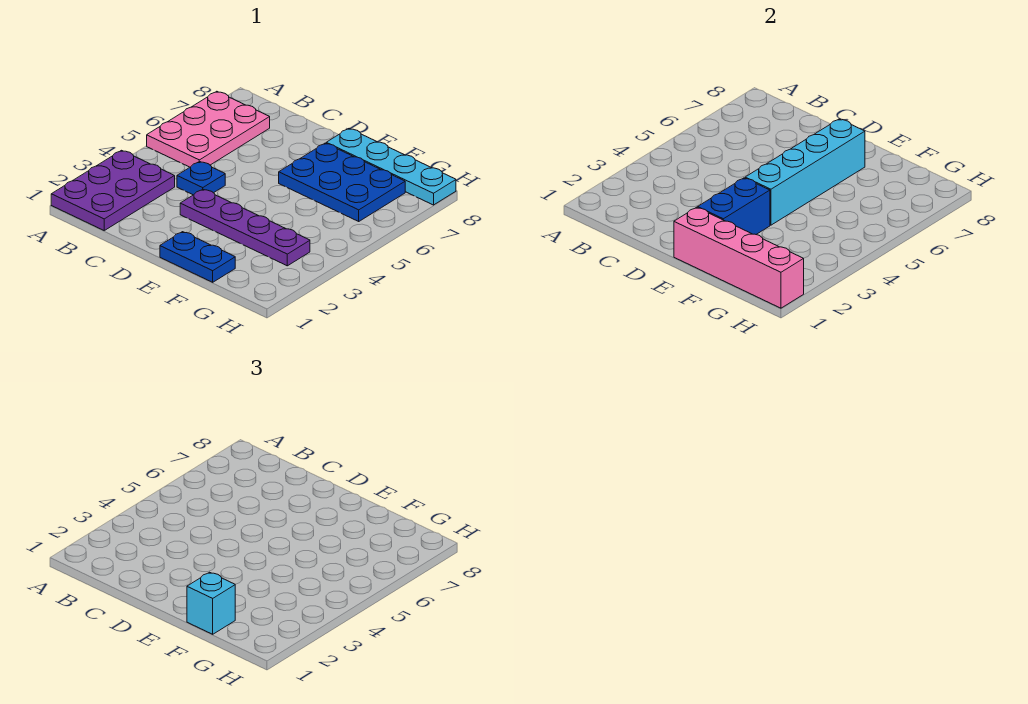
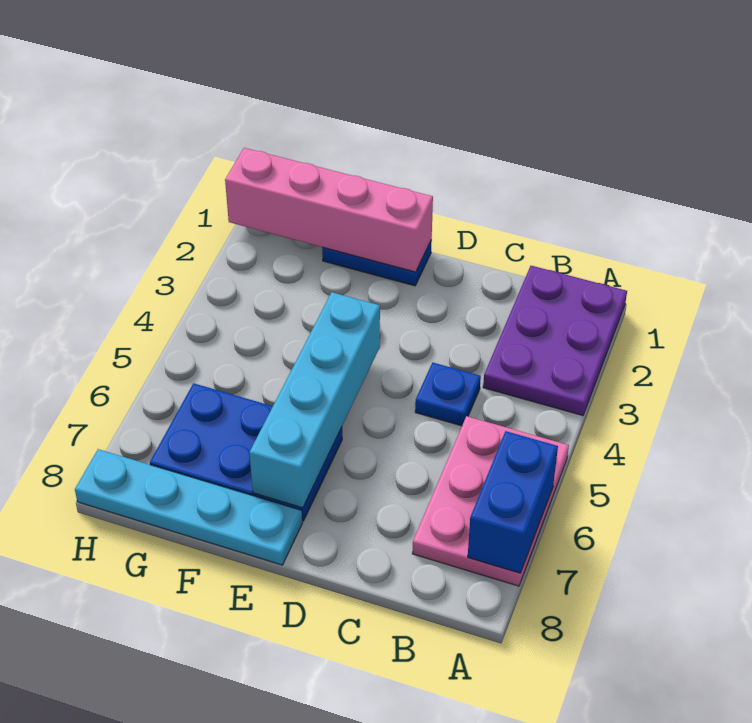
purple 1x4 plate [180,189,310,266] -> none
blue 1x2 brick [698,178,770,234] -> blue 1x2 brick moved to [468,431,558,573]
cyan 1x1 brick [187,572,235,634] -> none

